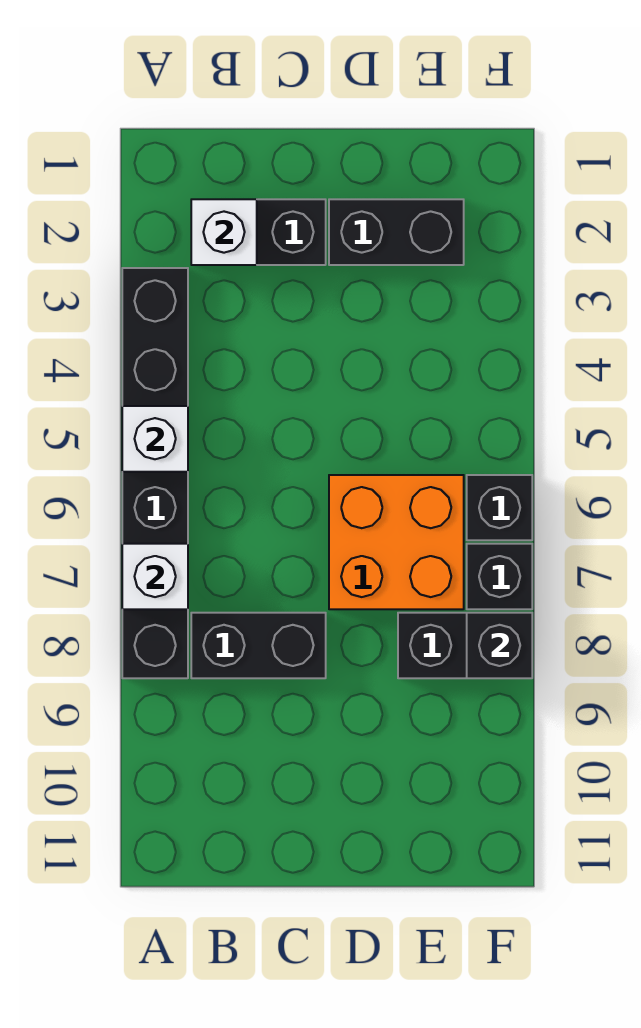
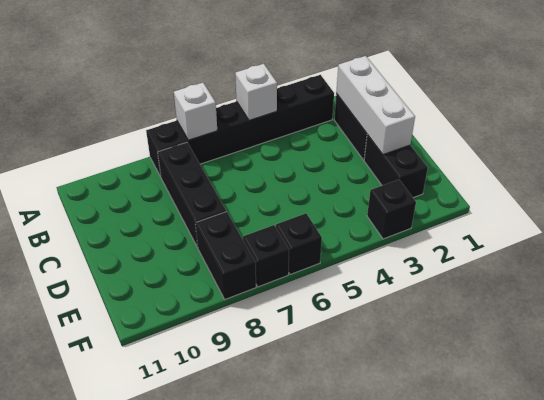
white 1x1 brick [191,199,257,265] -> white 1x3 brick [336,56,415,154]
black 1x2 brick [191,613,326,678] -> black 1x3 brick [158,142,226,247]
orange 2x2 brick [329,475,464,609] -> none
black 1x1 brick [467,613,532,678] -> black 1x1 brick moved to [367,180,416,239]

